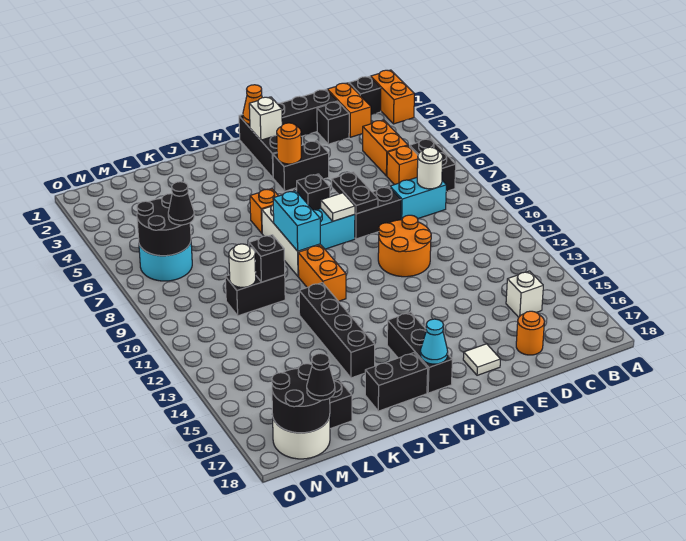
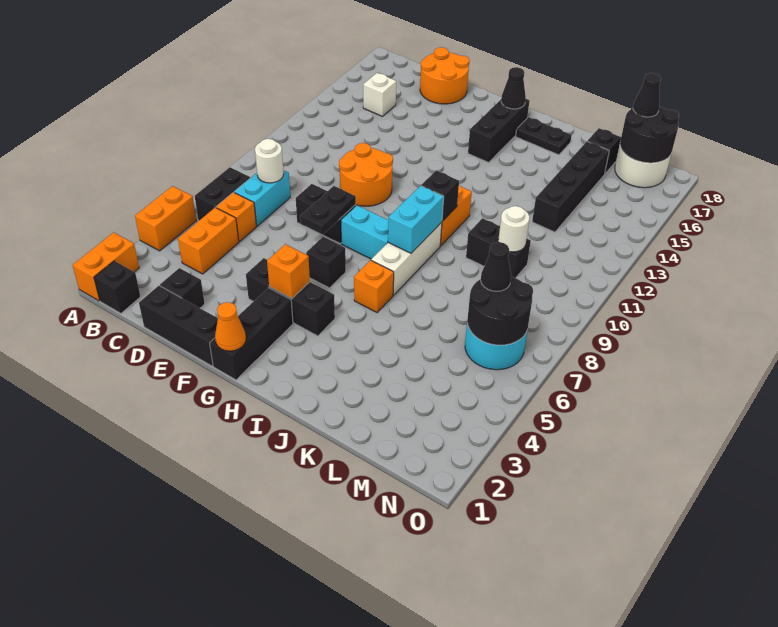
orange 1x2 brick [327,83,371,137] -> orange 1x2 brick moved to [135,186,196,251]
cyan 1x2 brick [390,178,446,220] -> cyan 1x2 brick turned to [234,170,290,226]
orange 1x1 round brick [516,311,544,355] -> orange 2x2 round brick [420,47,469,104]
black 1x2 brick [273,141,329,191] -> black 1x3 brick [246,258,335,336]
white 1x1 tile [463,344,500,375] -> none
white 1x1 brick [249,97,282,140] -> none
orange 1x1 round brick [277,123,301,164] -> orange 1x1 brick [267,244,310,298]
white 1x1 tile [321,193,355,221] -> none
cyan 1x1 cone [420,319,448,364] -> black 1x1 cone [501,67,526,109]
black 1x2 brick [365,353,428,411] -> black 1x2 plate [516,117,572,155]
black 1x4 brick [299,283,375,378] -> black 1x4 brick moved to [532,142,609,232]
black 1x1 brick [249,235,285,282] -> black 1x1 brick moved to [421,171,459,221]

